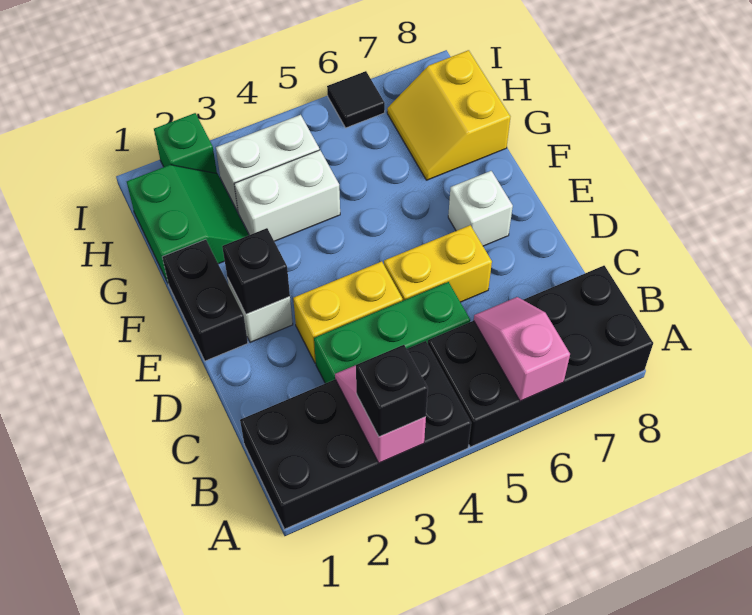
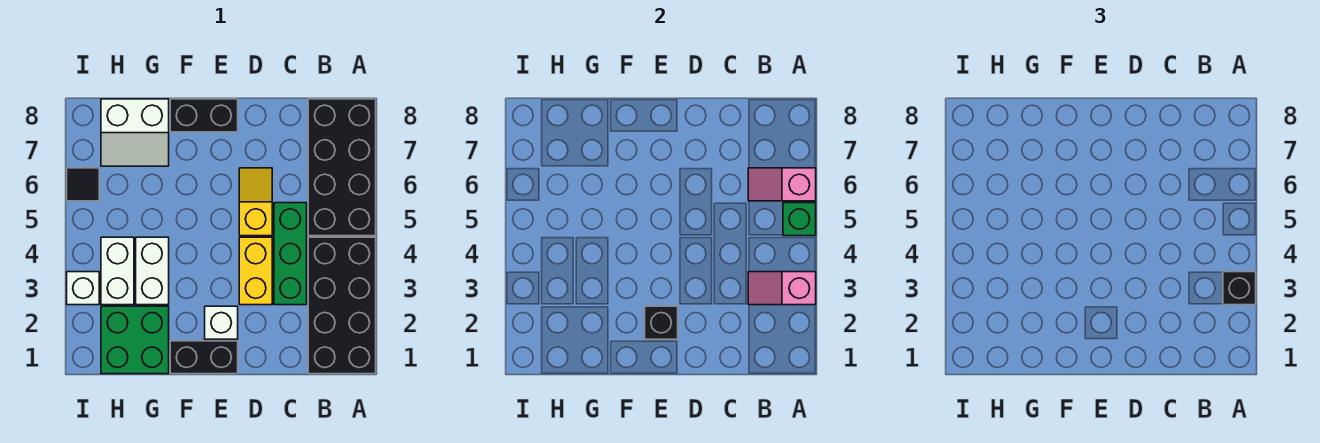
yellow 1x2 brick [384,225,492,302] -> yellow 1x2 slope [239,168,272,236]
white 1x1 brick [448,171,513,246] -> white 1x1 brick moved to [67,272,99,305]
none -> black 1x2 brick [170,99,238,132]
green 2x2 slope [127,165,249,282] -> green 2x2 brick [101,306,169,374]
yellow 2x2 slope [387,50,510,180] -> white 2x2 slope [101,99,169,166]
green 1x1 brick [154,113,217,174] -> green 1x1 brick moved to [783,203,816,236]

